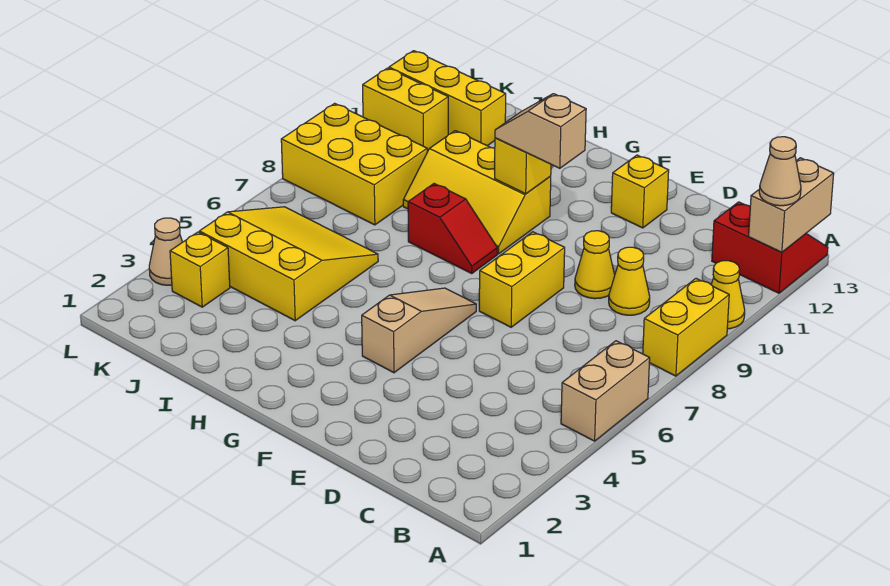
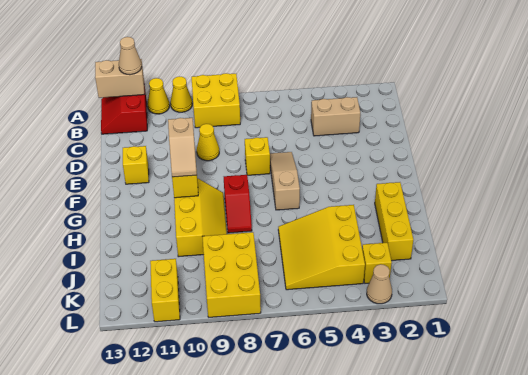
tan 1x2 brick [561,341,650,441] -> tan 1x2 brick moved to [311,97,360,136]
yellow 1x2 brick [643,279,729,376] -> yellow 2x2 brick [191,73,240,128]
yellow 1x1 cone [609,247,650,315] -> yellow 1x1 cone moved to [147,78,170,114]
yellow 1x2 brick [479,232,565,327] -> yellow 1x1 brick [245,137,270,175]
tan 1x3 slope [362,288,476,373] -> tan 1x3 slope turned to [270,152,300,210]
red 1x2 slope [408,184,497,273] -> red 1x2 slope turned to [224,175,252,233]
yellow 1x3 brick [389,51,506,146] -> yellow 1x3 brick moved to [375,182,413,261]

